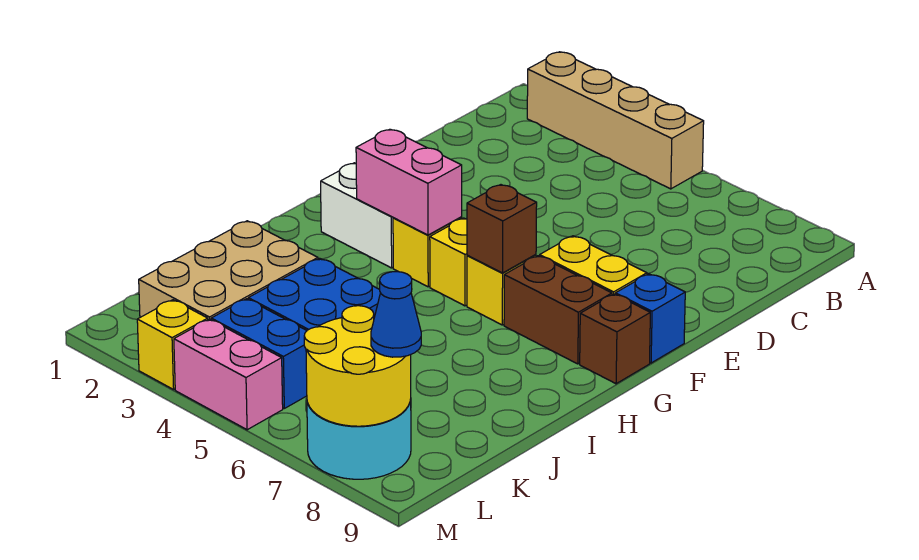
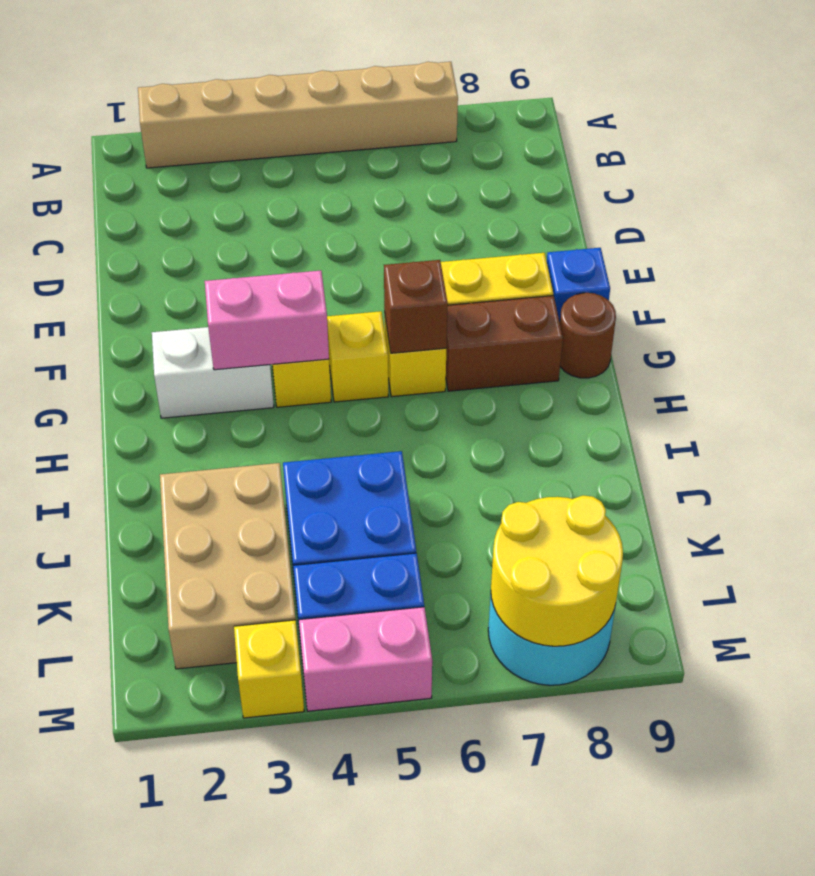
tan 1x4 brick [527,52,704,189] -> tan 1x6 brick [138,62,458,168]
brown 1x1 brick [580,294,650,384] -> brown 1x1 round brick [560,293,616,378]
blue 1x1 cone [371,272,421,357] -> none

